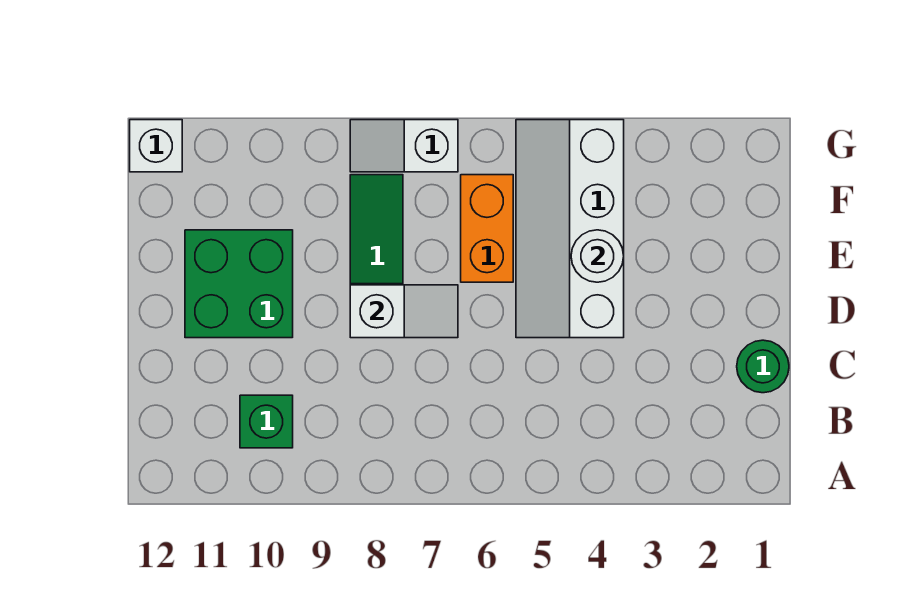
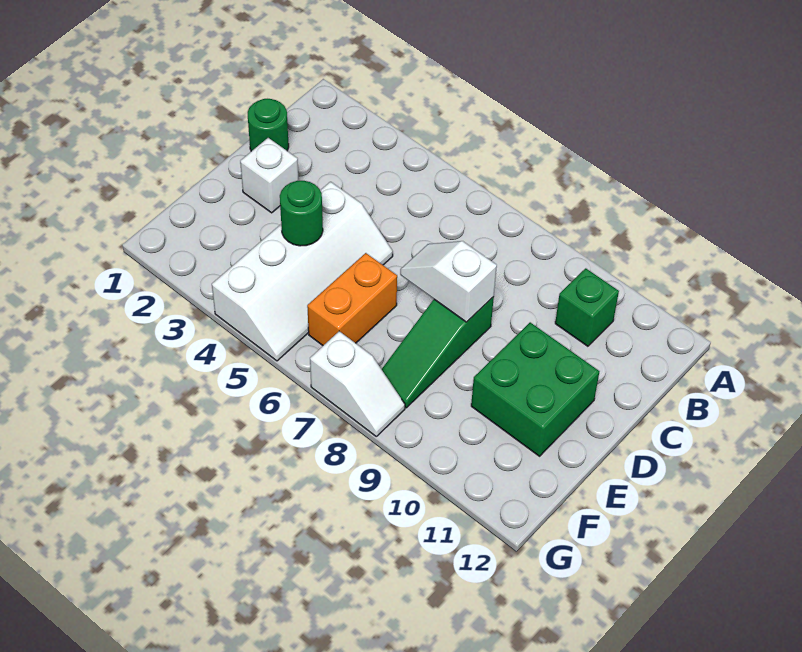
white 1x1 round brick [571,230,624,282] -> green 1x1 round brick [280,181,323,246]
white 1x1 brick [130,120,182,172] -> white 1x1 brick moved to [240,138,299,213]

